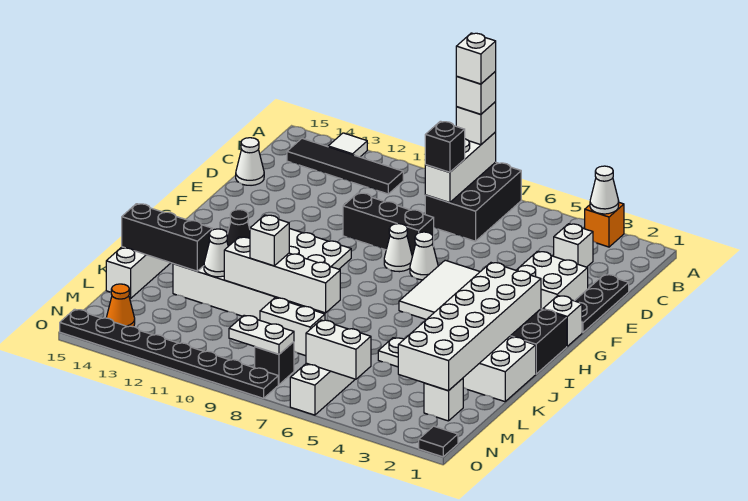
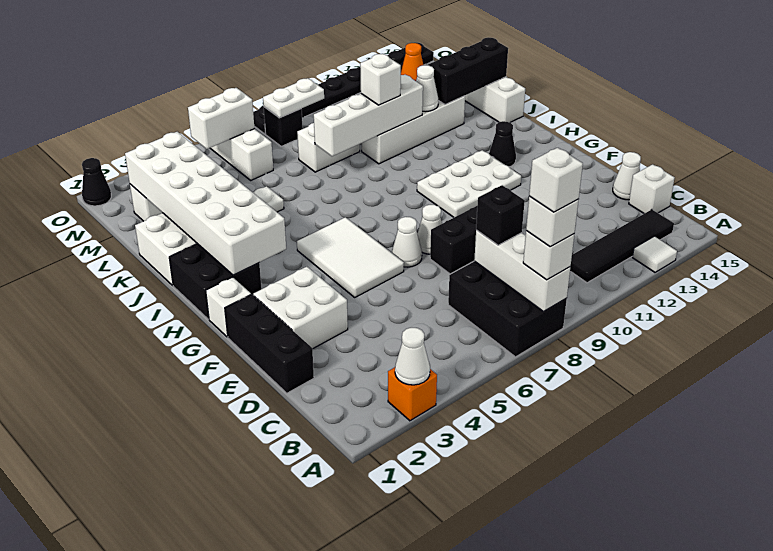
white 1x1 brick [554,224,593,267] -> white 1x1 brick moved to [629,164,674,214]
black 1x3 plate [575,274,629,333] -> black 1x3 brick [225,294,314,393]
black 1x1 tile [419,426,458,457] -> black 1x1 cone [82,158,111,206]

